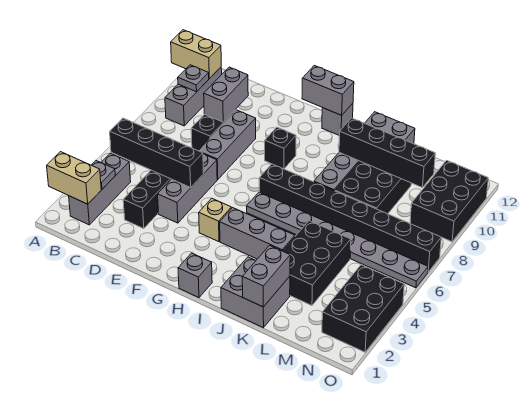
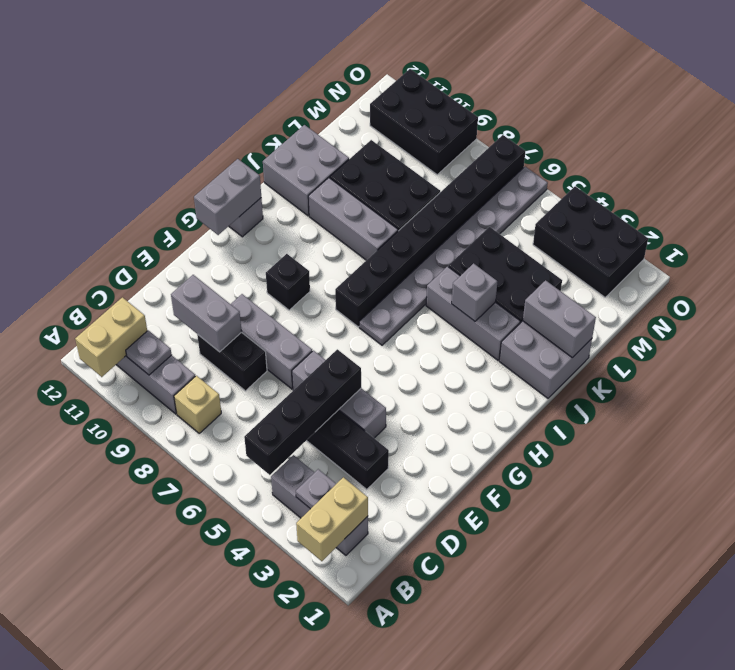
tan 1x1 brick [199,198,231,242] -> tan 1x1 brick moved to [174,376,221,433]
grey 1x1 brick [178,253,212,298] -> grey 1x1 brick moved to [452,263,497,321]
grey 1x3 brick [220,208,295,259] -> grey 1x3 brick turned to [426,267,520,360]
black 1x4 brick [339,118,435,188] -> none

